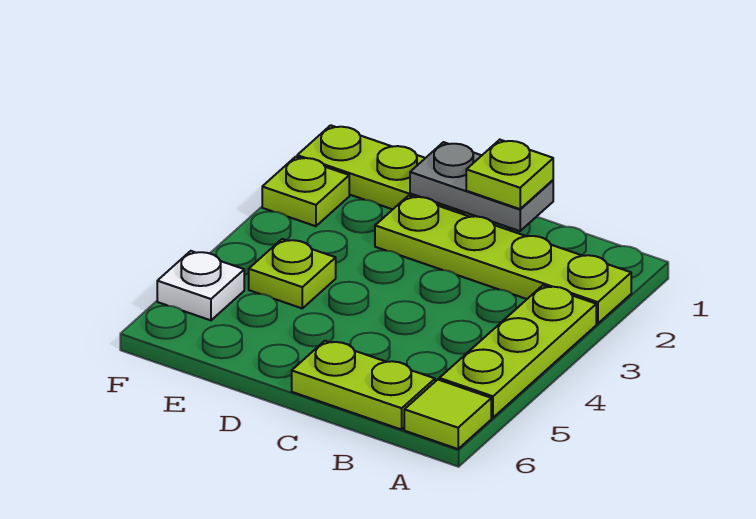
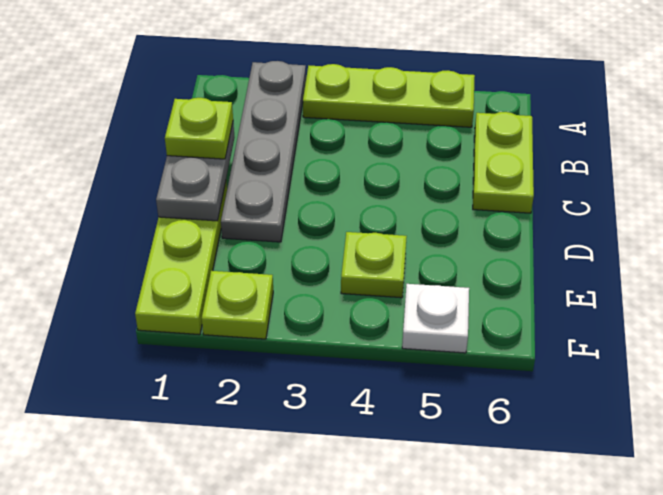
lime 1x4 plate [375,196,631,323] -> grey 1x4 plate [221,61,306,242]
lime 1x1 tile [404,380,491,449] -> none

